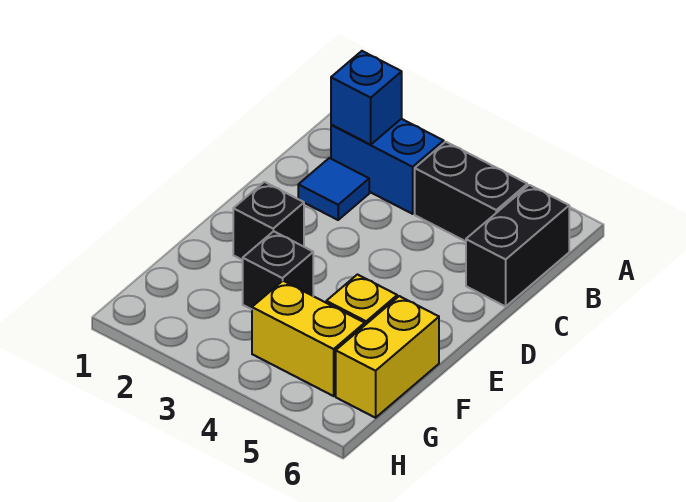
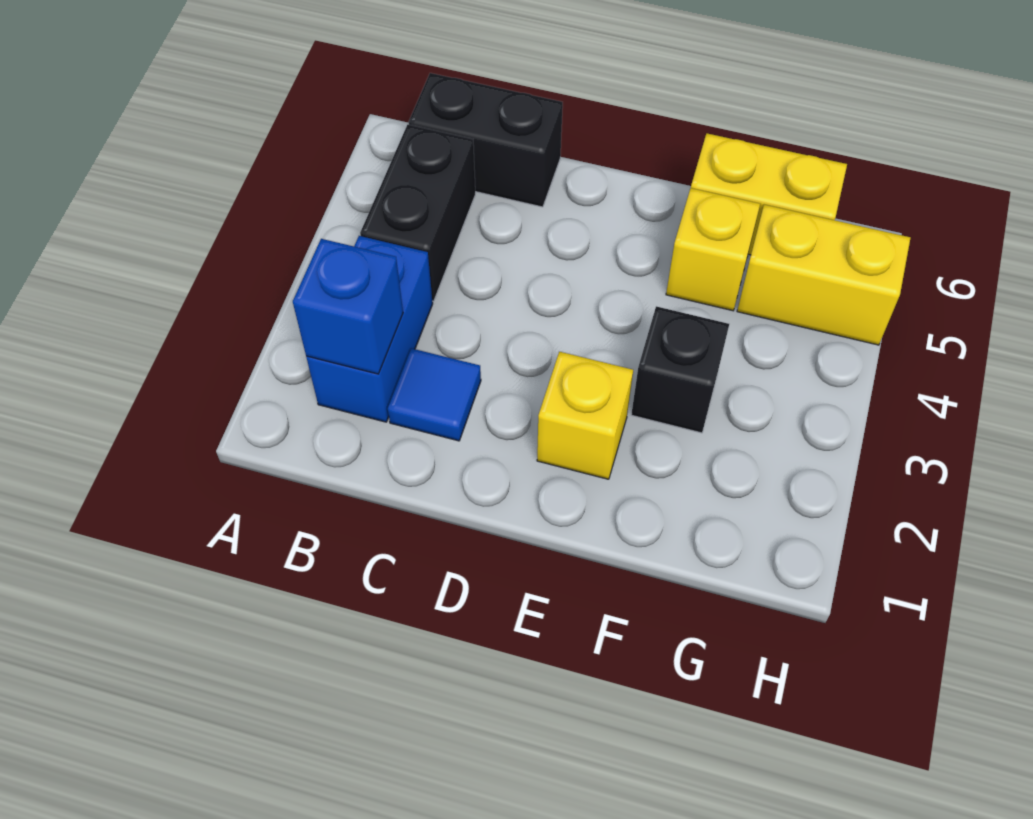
black 1x1 brick [233,182,304,260] -> yellow 1x1 brick [537,352,633,479]
yellow 1x2 brick [252,281,365,396] -> yellow 1x2 brick turned to [737,205,910,345]

